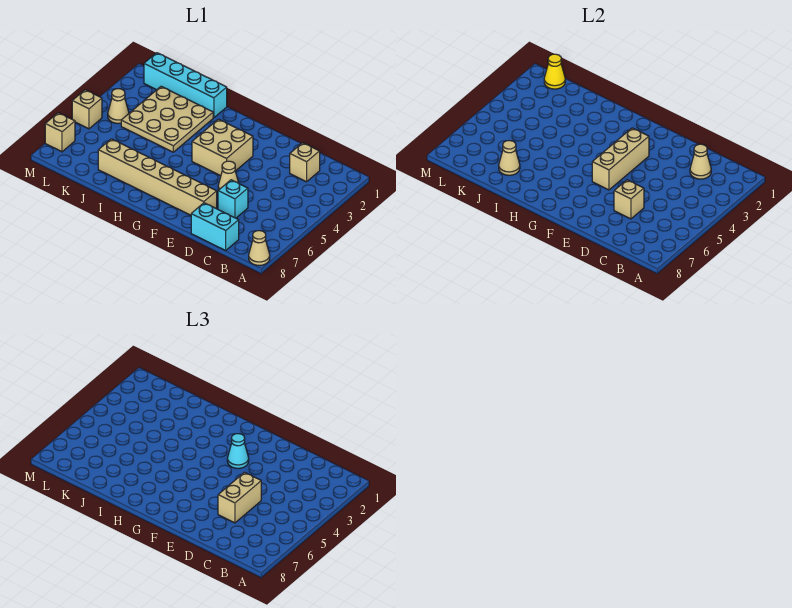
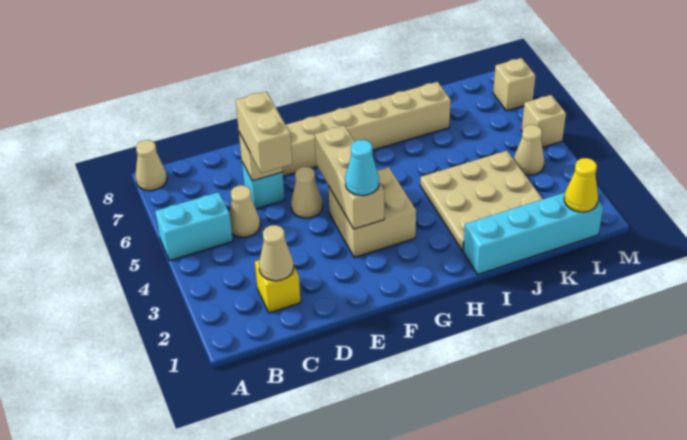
tan 1x1 brick [290,143,320,182] -> yellow 1x1 brick [255,260,301,313]
cyan 1x2 brick [191,203,239,250] -> cyan 1x2 brick moved to [155,192,233,261]
tan 1x1 cone [499,141,520,175] -> tan 1x1 cone moved to [229,185,260,237]

